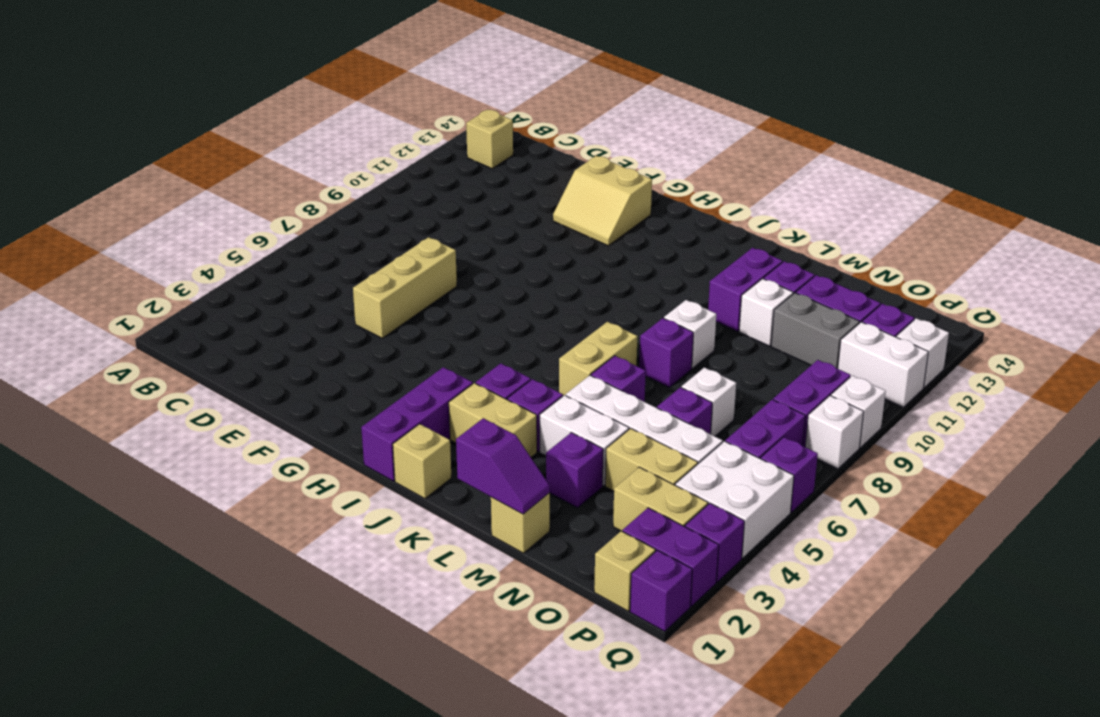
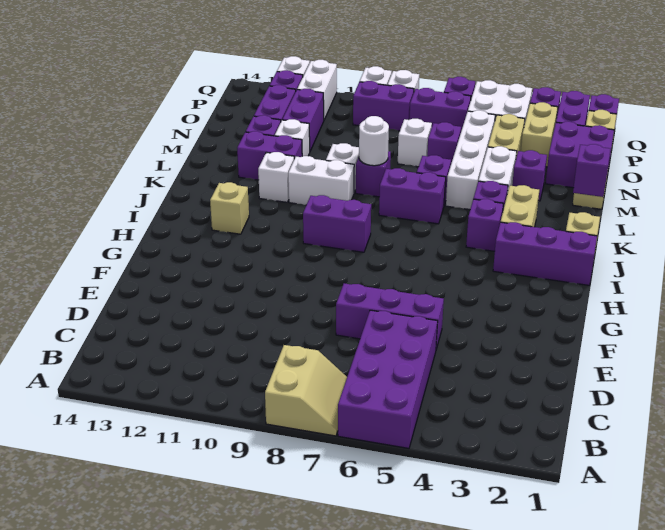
none -> purple 2x4 brick [338,310,438,448]
tan 1x1 brick [466,110,513,169] -> tan 1x1 brick moved to [210,182,249,234]
tan 1x3 brick [353,237,457,338] -> purple 1x3 brick [336,283,444,349]
tan 2x2 slope [553,156,652,246] -> tan 2x2 slope moved to [265,345,347,436]
none -> purple 1x2 brick [303,195,371,252]
tan 1x2 brick [559,322,638,396] -> purple 1x2 brick [379,168,446,224]
none -> white 1x2 brick [288,156,354,205]
none -> white 1x1 brick [258,152,294,202]
none -> white 1x1 round brick [359,116,389,166]
none -> purple 2x2 brick [546,122,614,188]
grey 1x2 brick [771,293,860,369] -> purple 1x2 brick [282,89,324,151]

